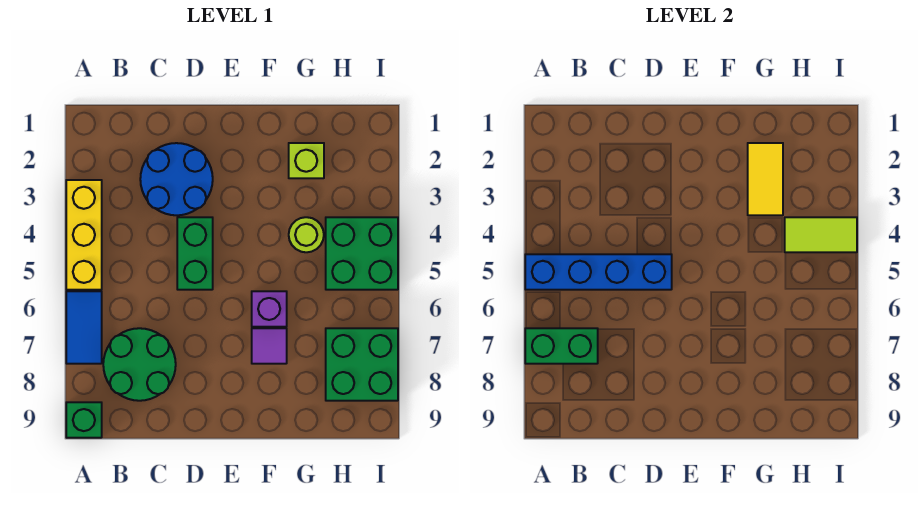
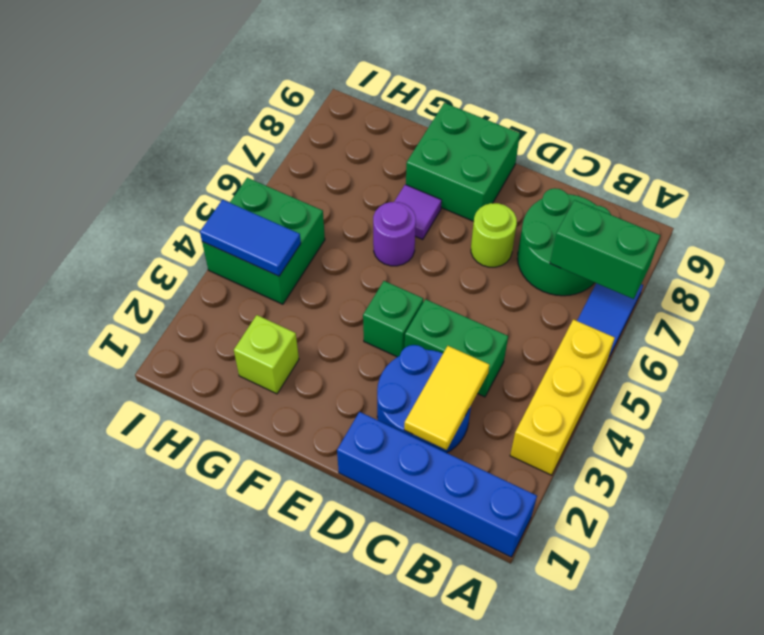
blue 1x4 brick [525,254,672,290] -> blue 1x4 brick moved to [337,412,537,557]
green 1x1 brick [66,402,102,438] -> green 1x1 brick moved to [363,281,423,357]
green 1x2 brick [177,217,213,290] -> green 1x2 brick turned to [405,299,508,397]
purple 1x1 brick [252,291,287,327] -> purple 1x1 round brick [373,202,416,266]
yellow 1x2 tile [748,143,783,215] -> yellow 1x2 tile moved to [404,346,489,450]
lime 1x1 round brick [289,217,324,252] -> lime 1x1 round brick moved to [471,203,517,267]
lime 1x2 tile [785,217,857,252] -> blue 1x2 tile [200,200,301,276]
green 2x2 brick [326,328,398,401] -> green 2x2 brick moved to [406,103,520,221]

